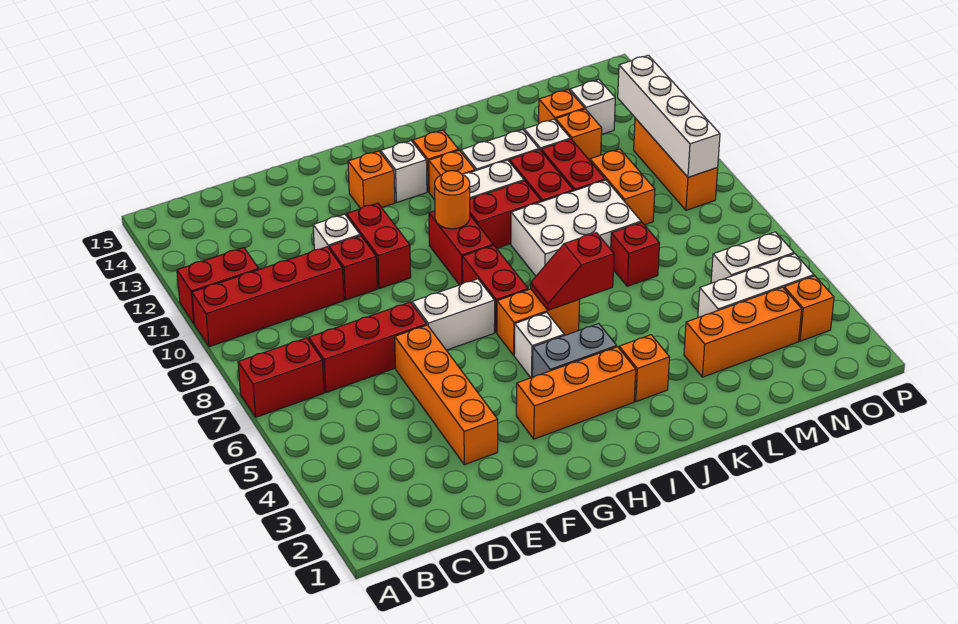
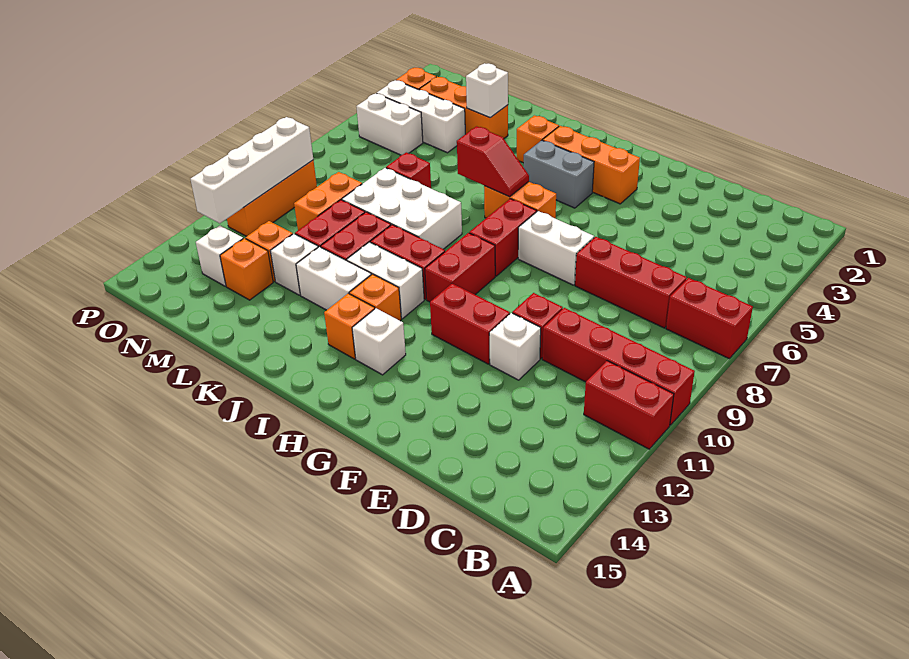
orange 1x4 brick [395,325,498,465] -> none
red 1x2 brick [347,203,411,289] -> red 1x2 brick turned to [430,284,510,364]
orange 1x1 brick [348,151,395,209] -> none
white 1x1 brick [514,312,564,378] -> white 1x1 brick moved to [466,63,508,118]
orange 1x1 round brick [435,171,470,229] -> none

